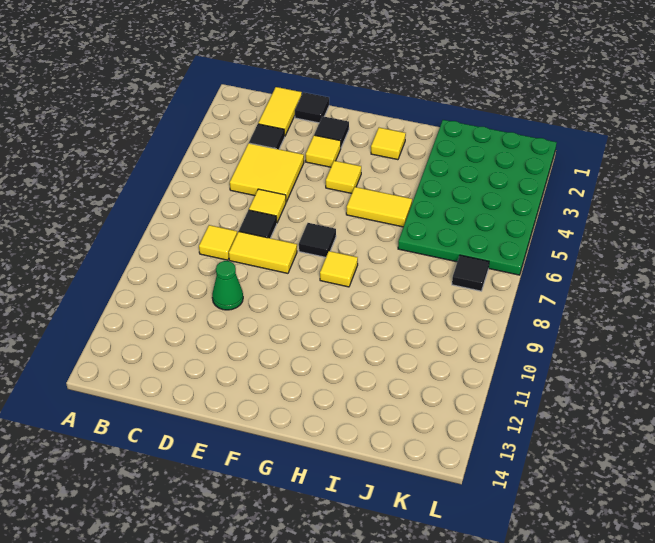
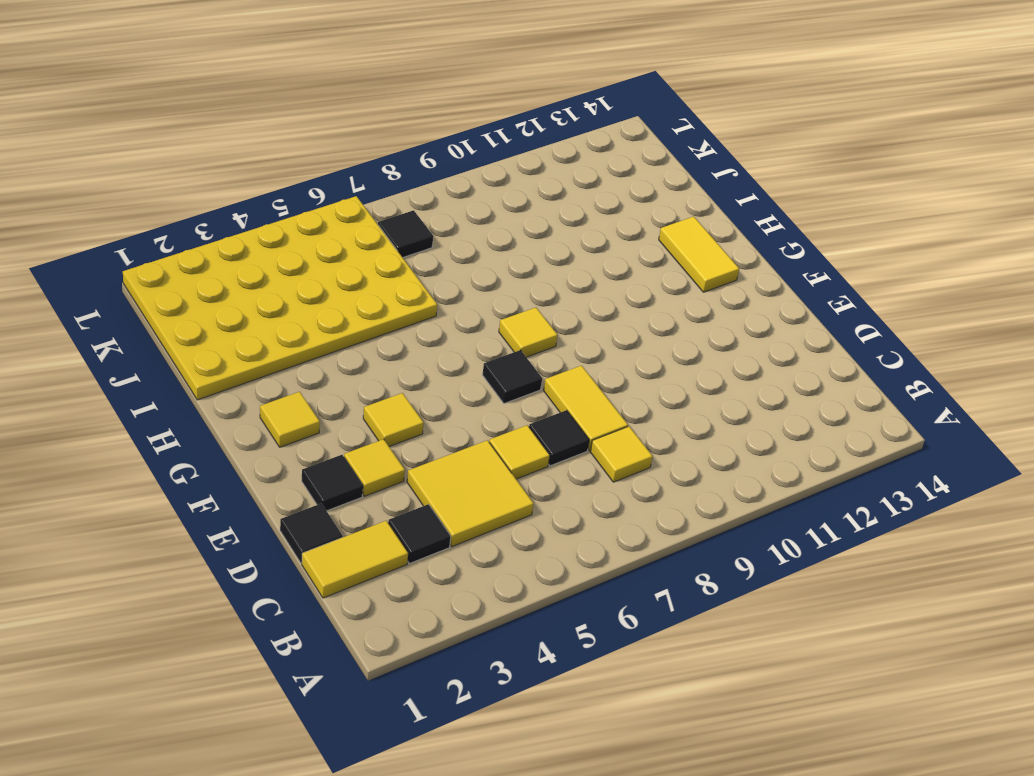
green 1x1 cone [212,261,243,310] -> none
yellow 1x2 tile [346,187,412,227] -> yellow 1x2 tile moved to [659,217,739,292]
green 4x6 plate [398,120,557,275] -> yellow 4x6 plate [123,196,437,400]

